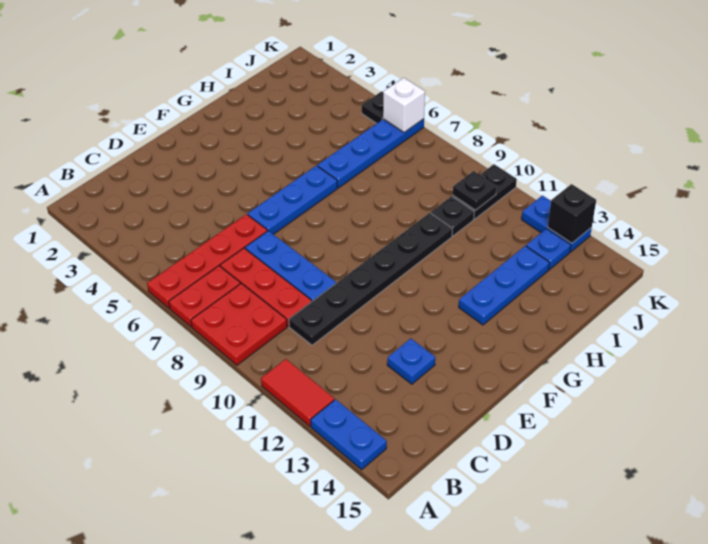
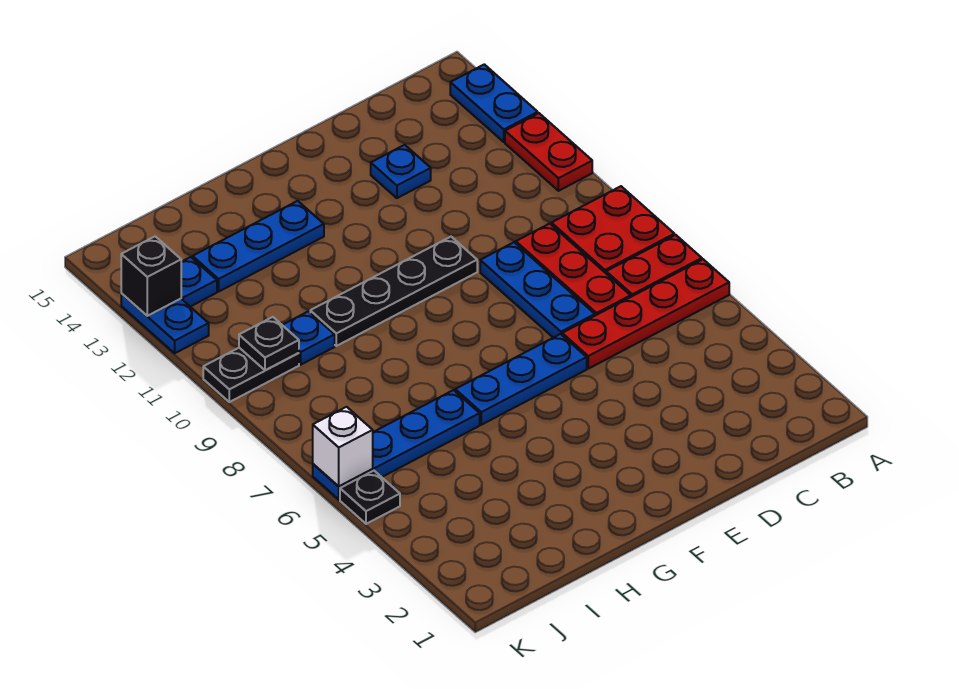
red 1x2 tile [261,359,334,426] -> red 1x2 plate [505,113,592,191]
black 1x6 plate [289,213,452,345] -> black 1x4 plate [310,237,477,346]
black 1x1 plate [431,196,474,236] -> blue 1x1 plate [283,311,335,365]

